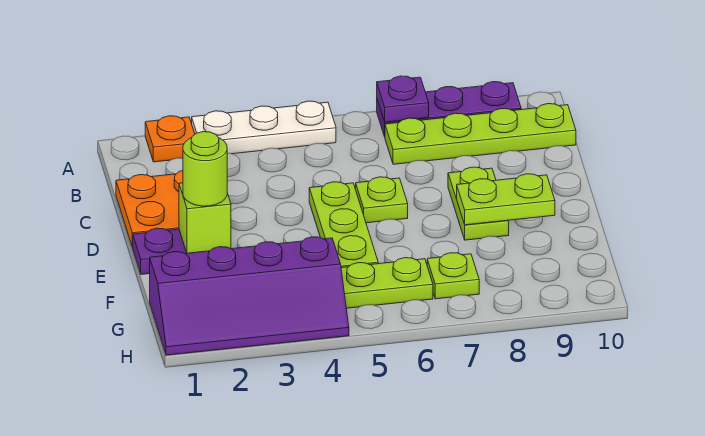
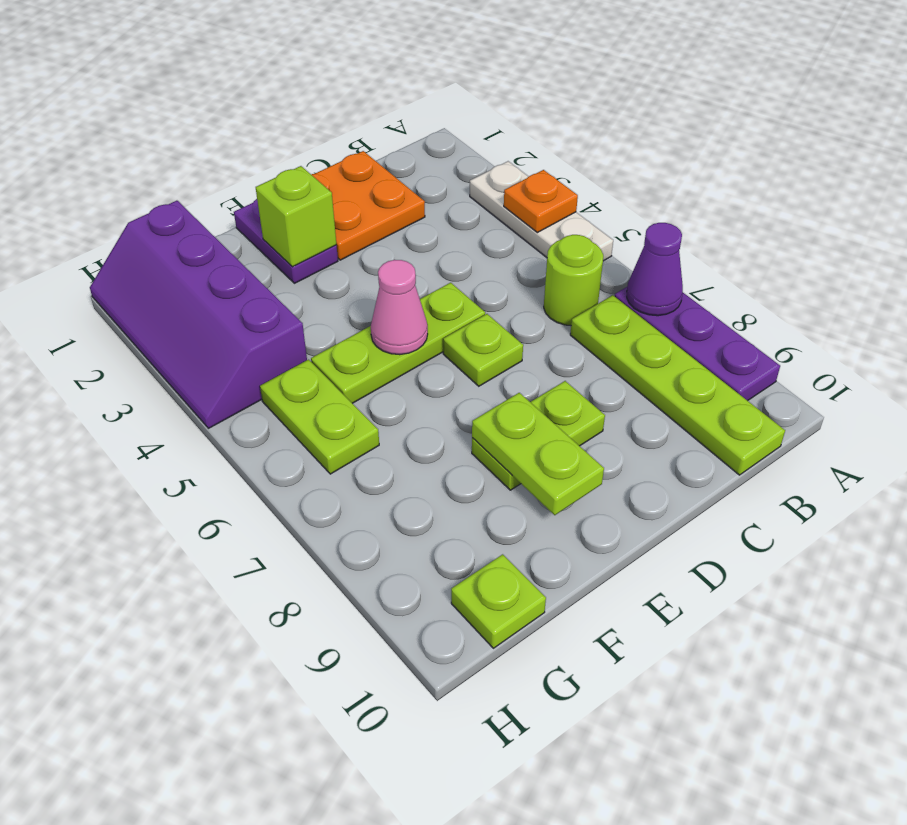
orange 1x1 plate [145,116,195,162] -> orange 1x1 plate moved to [504,170,578,233]
purple 1x1 plate [377,76,429,122] -> purple 1x1 cone [627,223,683,316]
lime 1x1 round brick [183,132,227,206] -> lime 1x1 round brick moved to [544,235,603,325]
none -> pink 1x1 cone [371,260,428,355]
lime 1x1 plate [427,253,479,299] -> lime 1x1 plate moved to [451,554,546,648]

